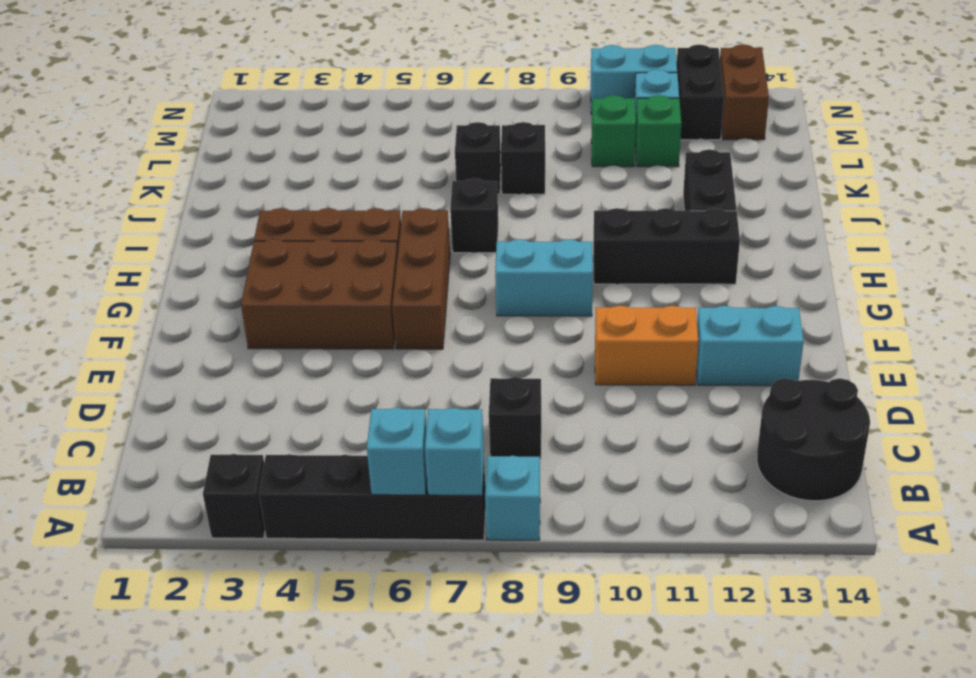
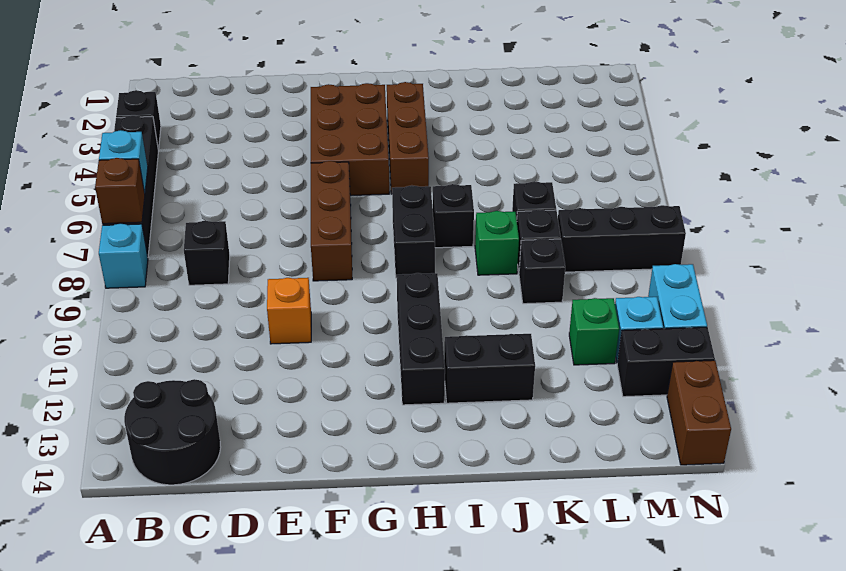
cyan 1x1 brick [425,408,484,495] -> brown 1x1 brick [95,158,145,224]
orange 1x2 brick [595,306,698,385] -> orange 1x1 brick [267,278,311,344]
cyan 1x2 brick [696,306,804,386] -> none
brown 1x3 brick [392,208,450,349] -> brown 1x3 brick turned to [311,161,352,281]
cyan 1x2 brick [495,239,593,316] -> none
none -> black 1x2 brick [392,185,435,278]
none -> black 1x1 brick [519,238,565,304]
none -> black 1x3 brick [558,205,686,272]
green 1x1 brick [591,95,636,167] -> green 1x1 brick moved to [475,211,519,275]
brown 1x2 brick [720,44,769,140] -> brown 1x2 brick turned to [667,360,731,465]

